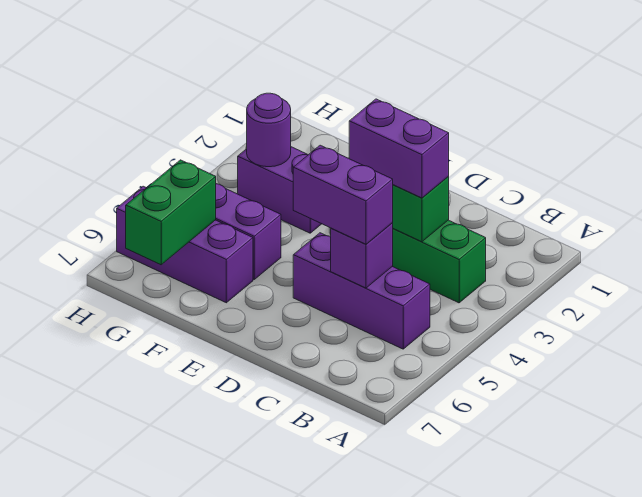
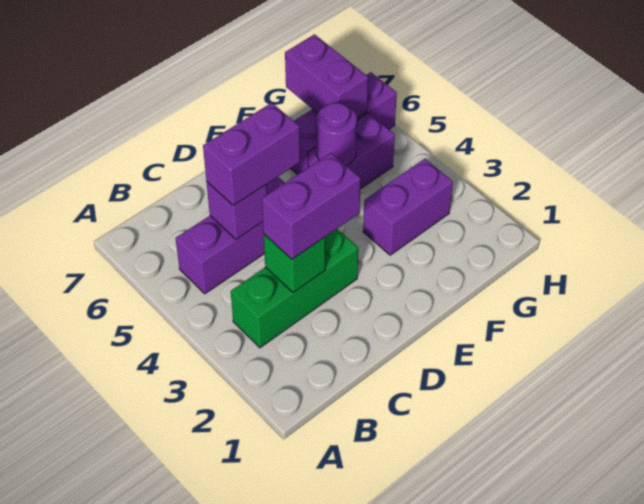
purple 1x1 round brick [247,93,291,167] -> purple 1x1 round brick moved to [316,103,357,166]
green 1x2 brick [126,160,216,265] -> purple 1x2 brick [285,34,368,118]

